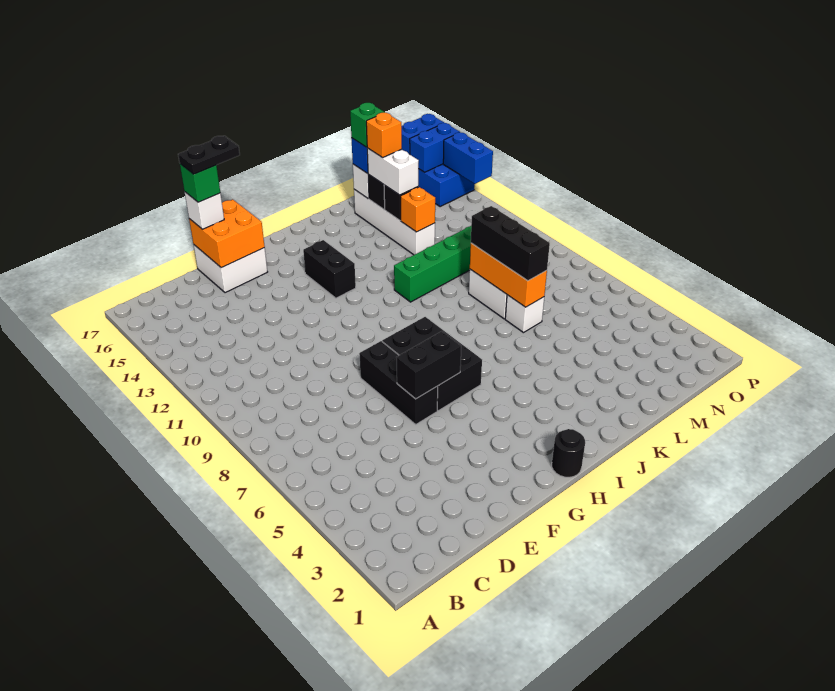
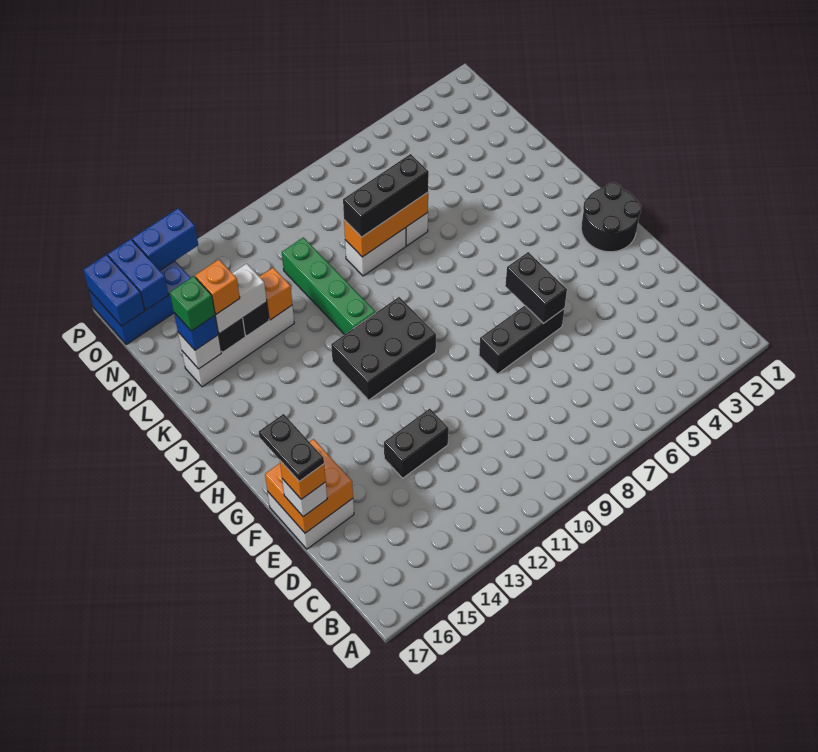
green 1x1 brick [180,164,220,202] -> orange 1x1 brick [280,461,326,499]
black 2x3 brick [382,317,482,411] -> black 2x3 brick moved to [331,297,436,400]
black 1x1 round brick [552,429,585,477] -> black 2x2 round brick [581,183,641,252]
black 1x2 brick [303,240,356,298] -> black 1x2 brick moved to [384,409,449,478]

